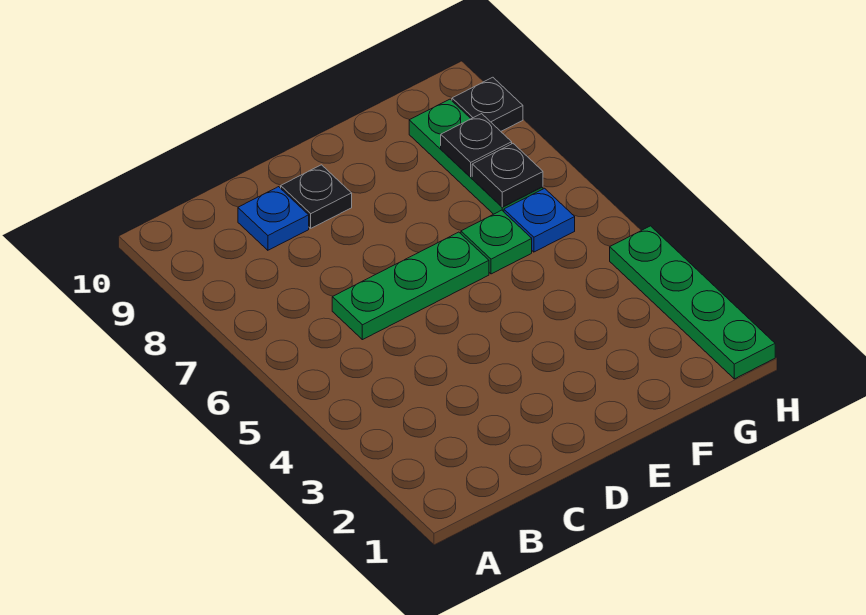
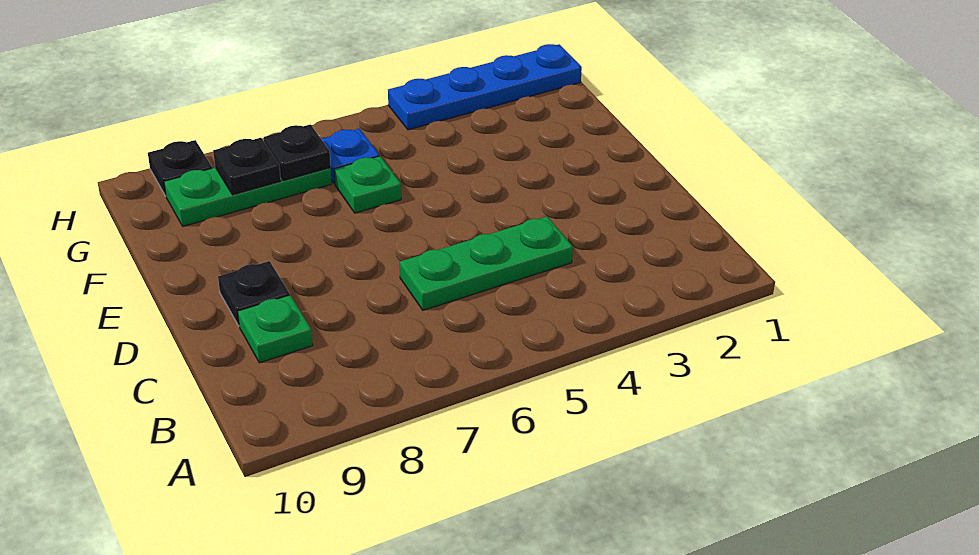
green 1x3 plate [332,232,489,340] -> green 1x3 plate turned to [400,216,573,310]
blue 1x1 plate [238,187,309,250] -> green 1x1 plate [238,295,313,363]
green 1x4 plate [610,226,775,379] -> blue 1x4 plate [388,44,582,130]

